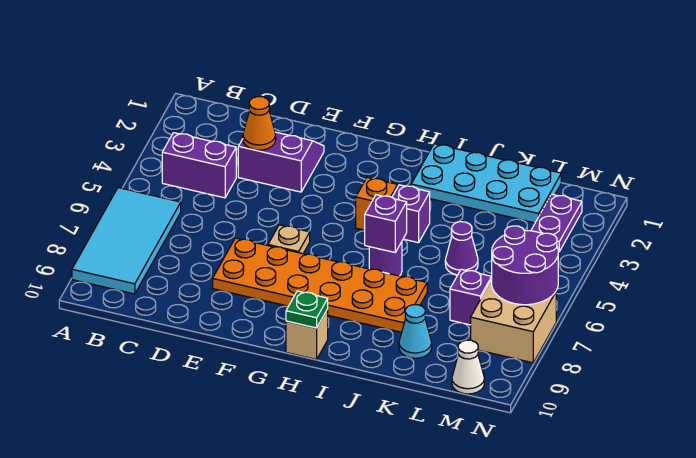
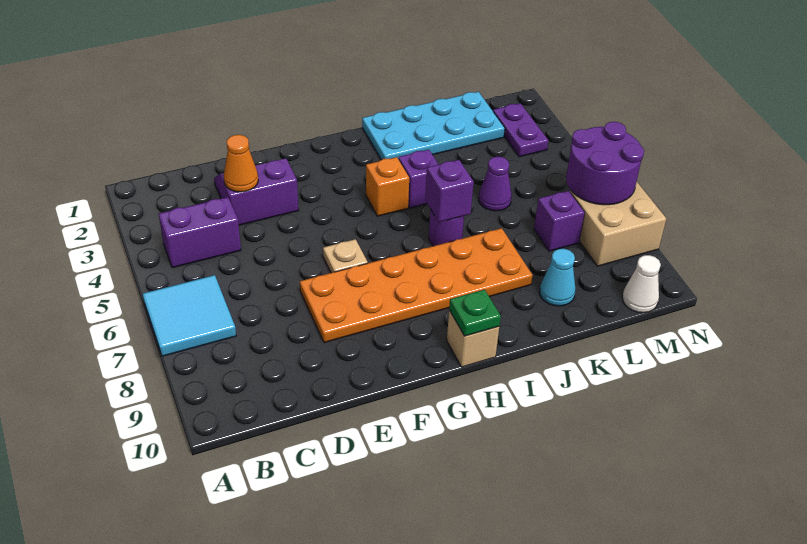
cyan 2x4 tile [72,188,181,294] -> cyan 2x2 tile [143,275,236,356]

